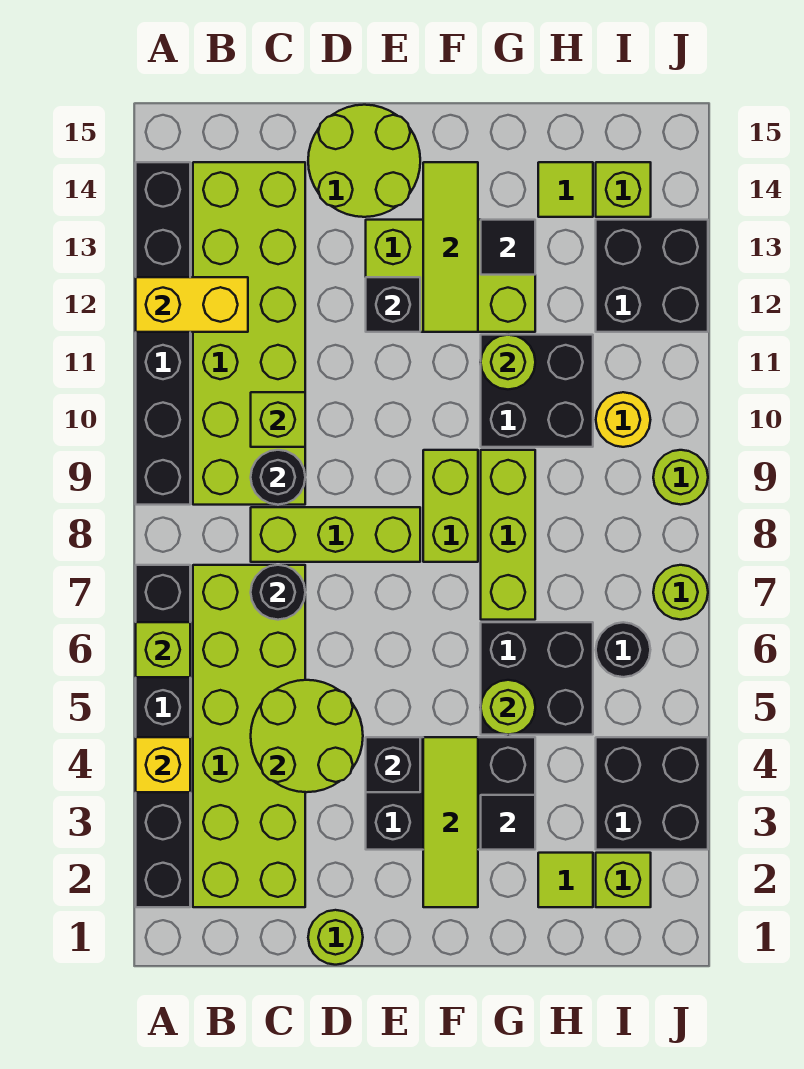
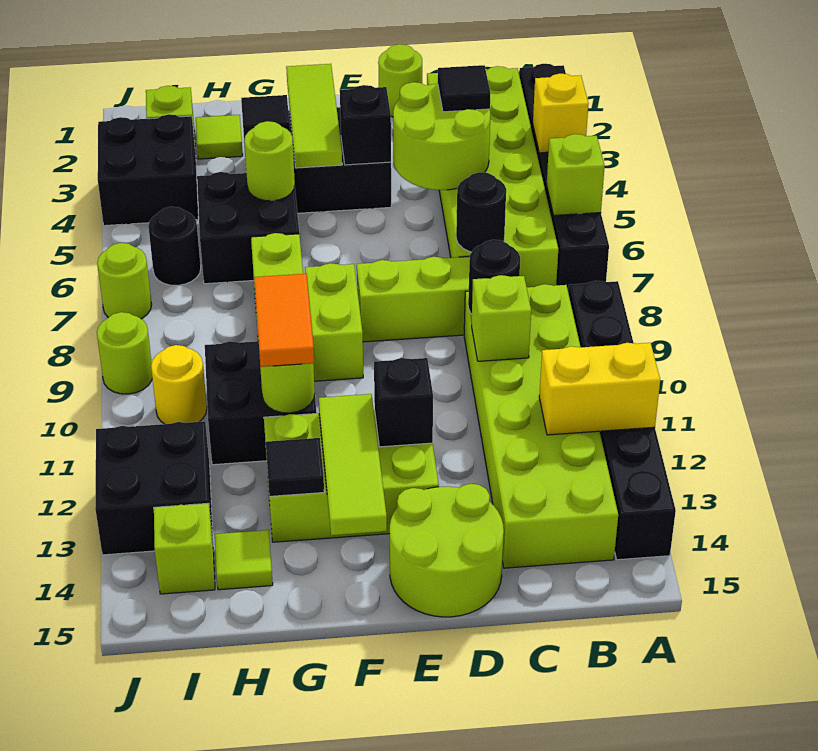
none -> black 1x1 tile [438,65,490,112]
none -> orange 1x2 tile [254,273,314,367]

